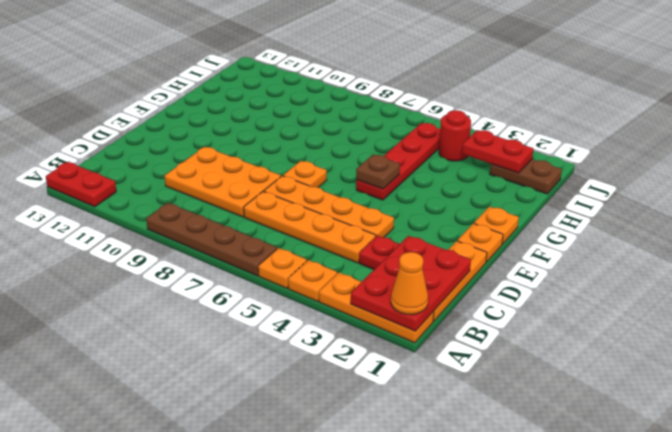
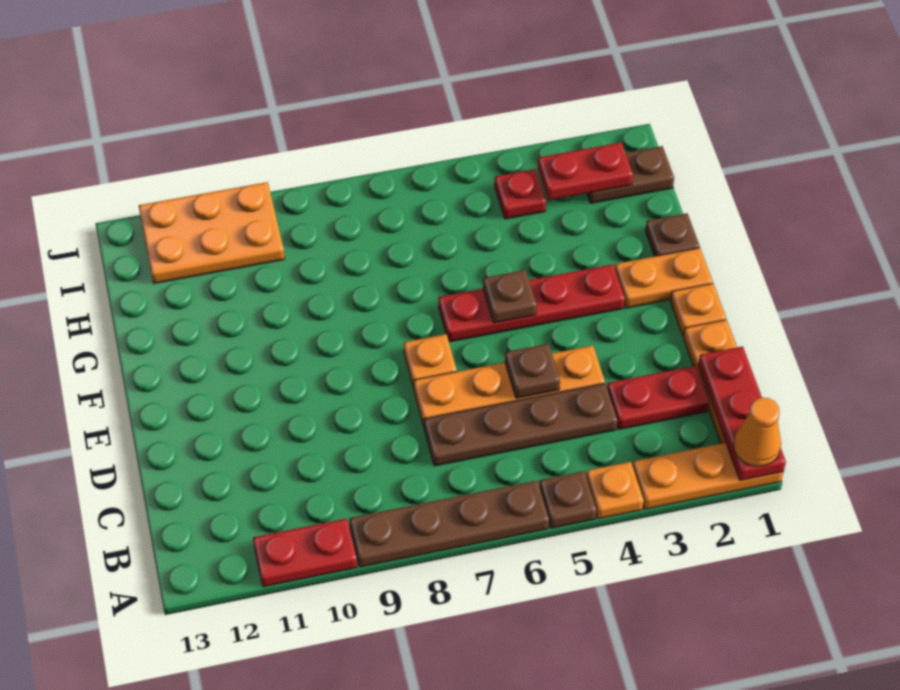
red 2x3 plate [351,236,471,331] -> red 1x3 plate [698,346,786,481]
orange 1x1 plate [258,248,307,288] -> brown 1x1 plate [539,471,597,528]
red 1x2 plate [46,162,116,207] -> red 1x2 plate moved to [253,519,357,587]
orange 1x4 plate [244,192,376,263] -> brown 1x4 plate [424,383,618,466]
orange 2x3 plate [165,147,281,217] -> orange 2x3 plate moved to [139,182,285,284]
none -> brown 1x1 plate [505,344,560,398]
orange 1x1 plate [474,207,519,244] -> orange 1x2 plate [615,248,713,308]
red 1x4 plate [356,123,440,200] -> red 1x4 plate turned to [438,264,625,342]
none -> brown 1x1 plate [645,213,700,256]
red 1x1 round brick [439,110,471,161] -> red 1x1 plate [495,169,546,219]

